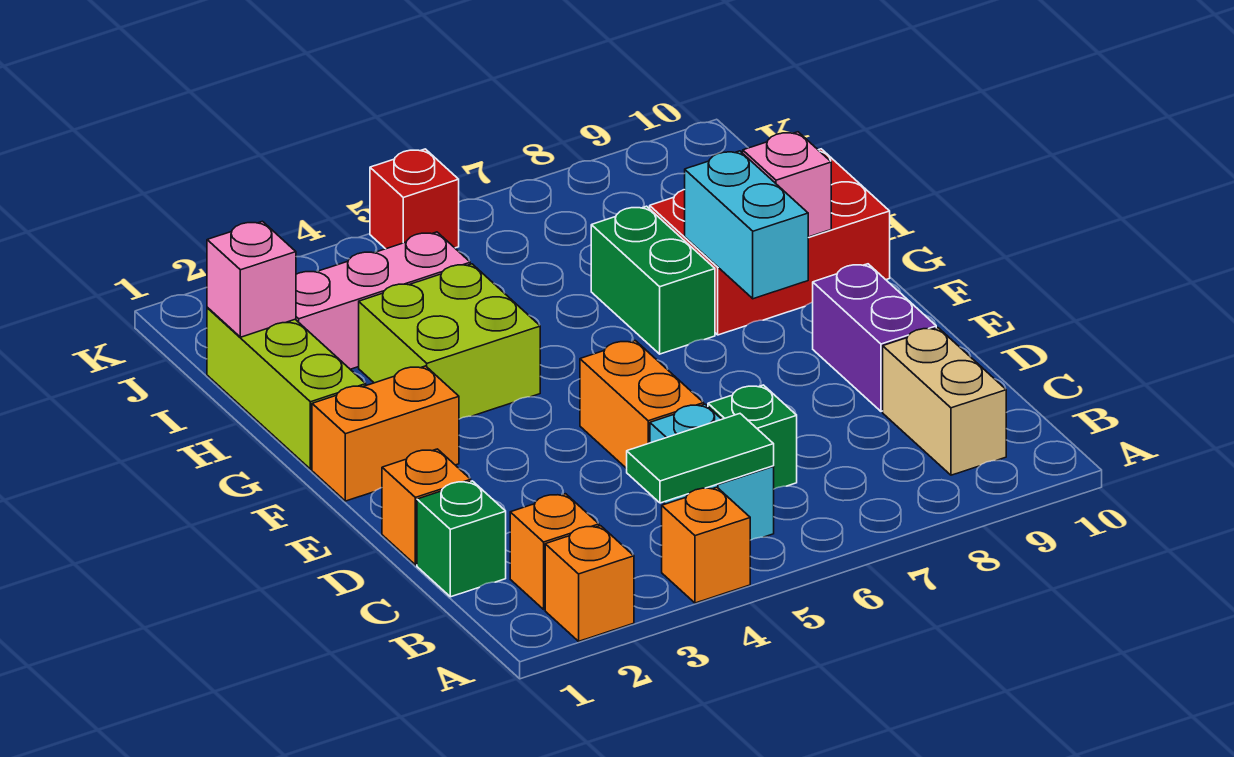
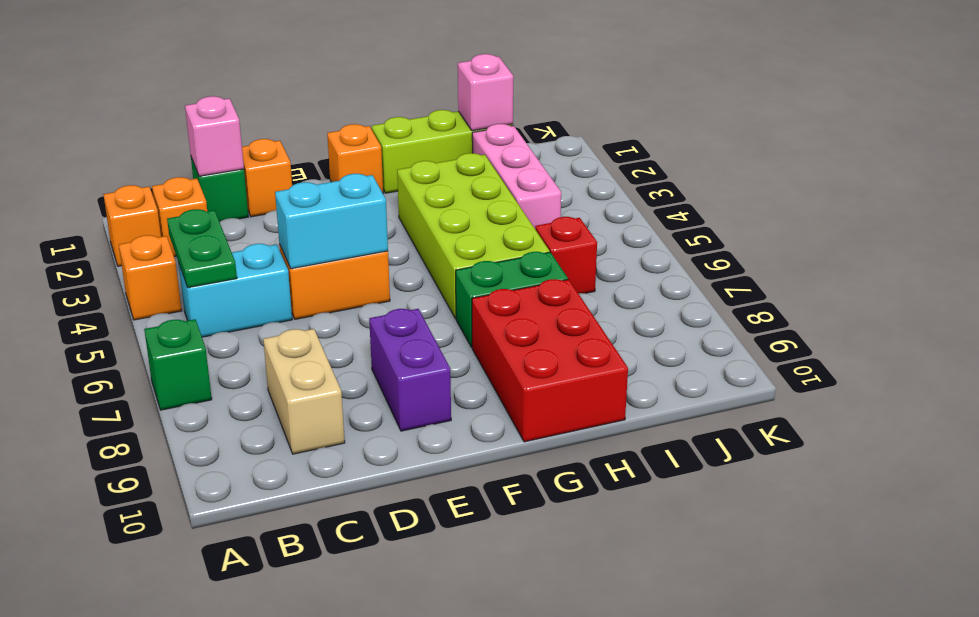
green 1x2 tile [627,414,774,503] -> green 1x2 plate [167,209,237,288]
tan 1x2 brick [883,328,1006,475] -> tan 1x2 brick turned to [263,329,345,454]
green 1x1 brick [708,385,797,489] -> green 1x1 brick moved to [144,319,212,410]
purple 1x2 brick [813,264,936,411] -> purple 1x2 brick turned to [369,309,451,431]
orange 1x2 brick [312,366,459,501] -> orange 1x1 brick [327,124,383,193]
cyan 1x2 brick [685,151,808,299] -> cyan 1x2 brick moved to [275,174,388,269]
lime 2x2 brick [359,264,540,419] -> lime 2x4 brick [397,153,550,319]
pink 1x1 brick [743,132,831,237] -> pink 1x1 brick moved to [185,96,244,176]
red 1x1 brick [370,149,459,249] -> red 1x1 brick moved to [535,217,597,294]

